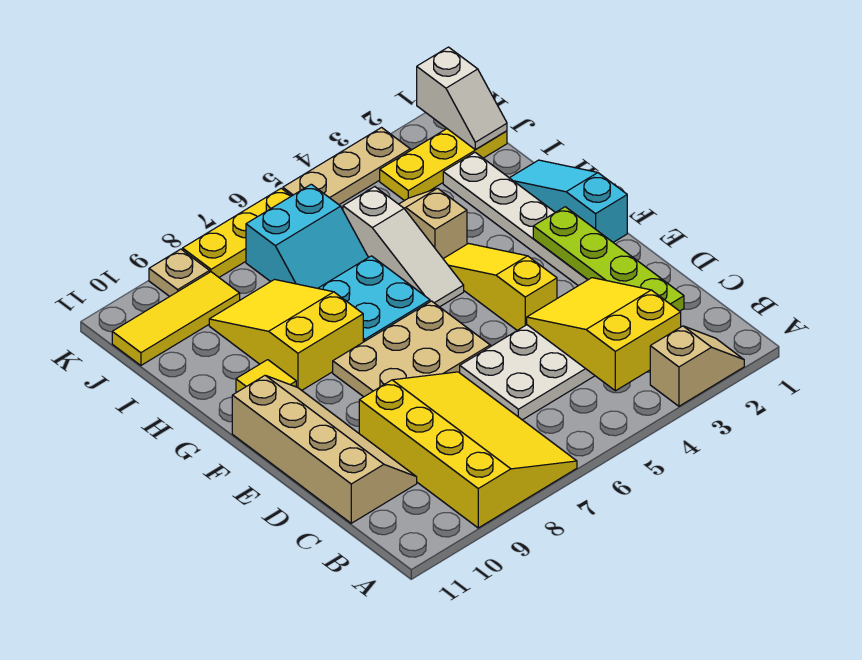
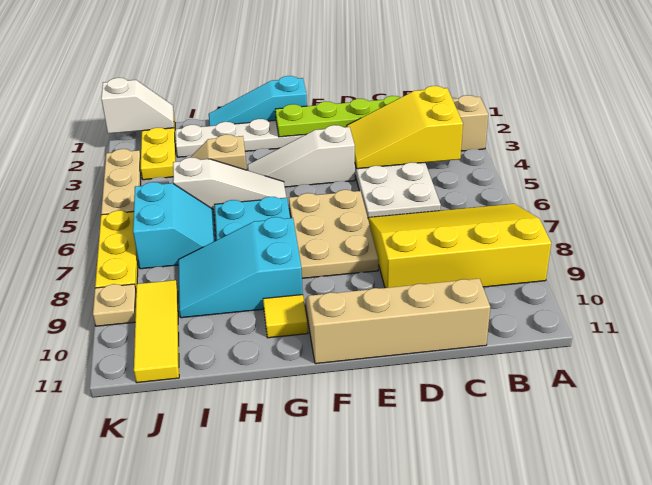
yellow 1x3 slope [443,244,557,330] -> white 1x3 slope [247,125,355,187]
yellow 2x3 slope [209,279,363,390] -> cyan 2x3 slope [178,217,303,318]

